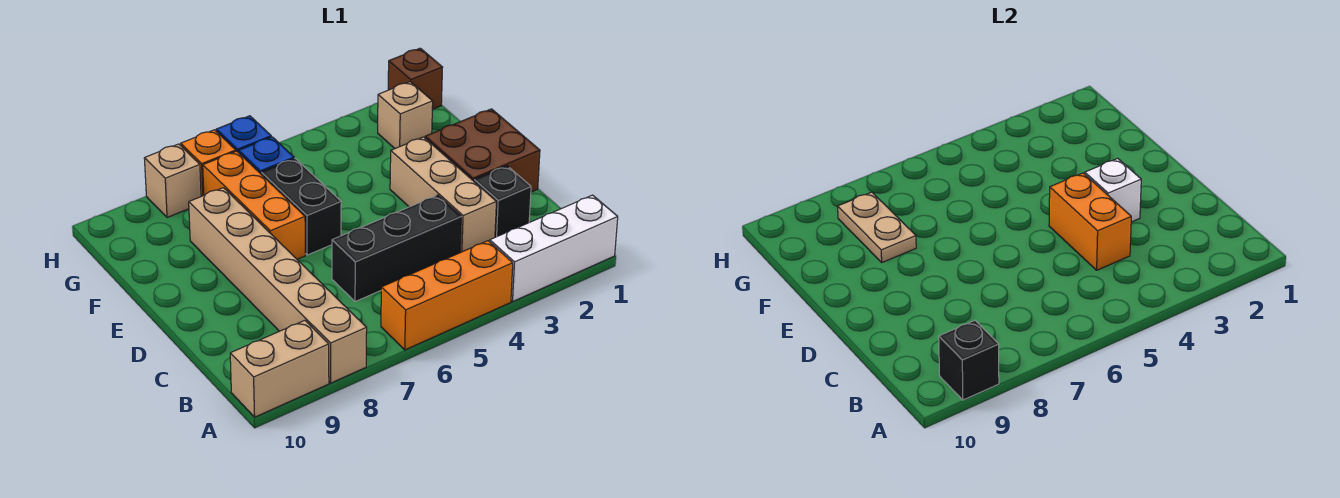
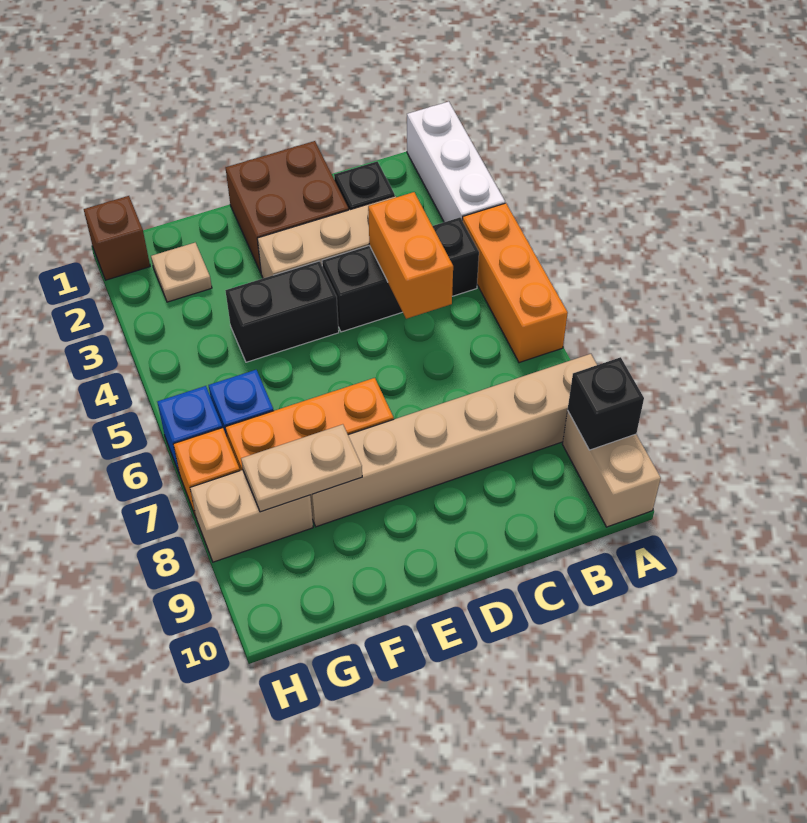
black 1x3 brick [332,195,461,302] -> black 1x3 brick turned to [322,217,479,332]
orange 1x2 brick [1049,173,1131,270] -> orange 1x2 brick turned to [368,192,453,319]
white 1x1 brick [1085,158,1141,222] -> none
black 1x2 brick [261,158,341,255] -> black 1x2 brick moved to [225,261,339,362]
tan 1x1 brick [378,82,433,149] -> tan 1x1 plate [151,243,212,302]
tan 1x1 brick [144,144,201,218] -> tan 1x2 brick [190,470,313,562]

